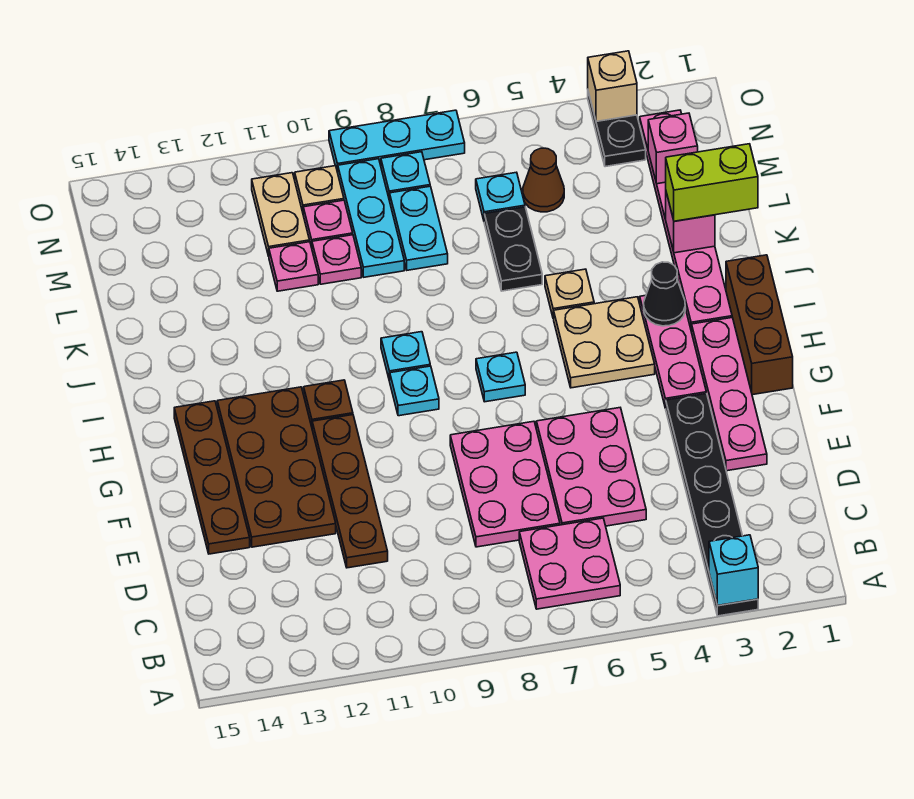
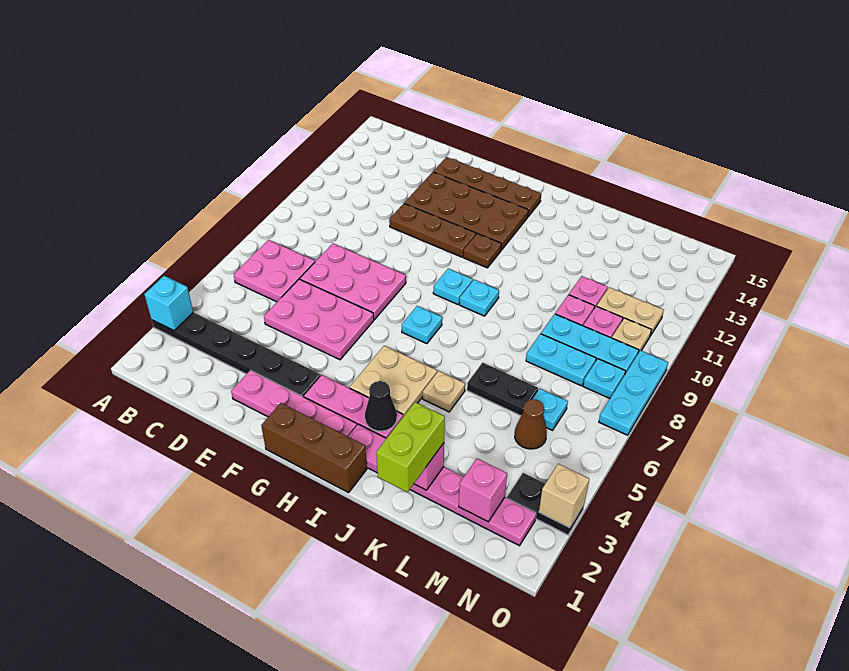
brown 1x4 plate [312,415,388,568] -> brown 1x3 plate [389,204,476,257]

